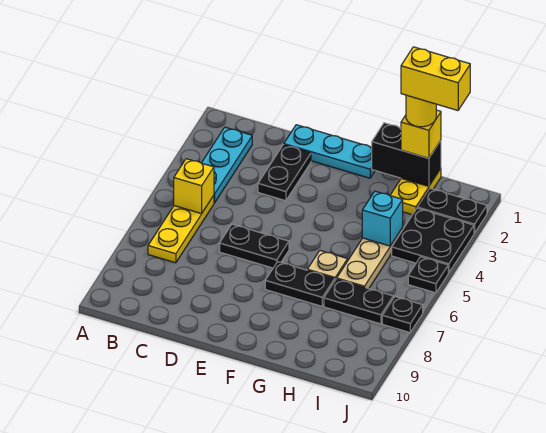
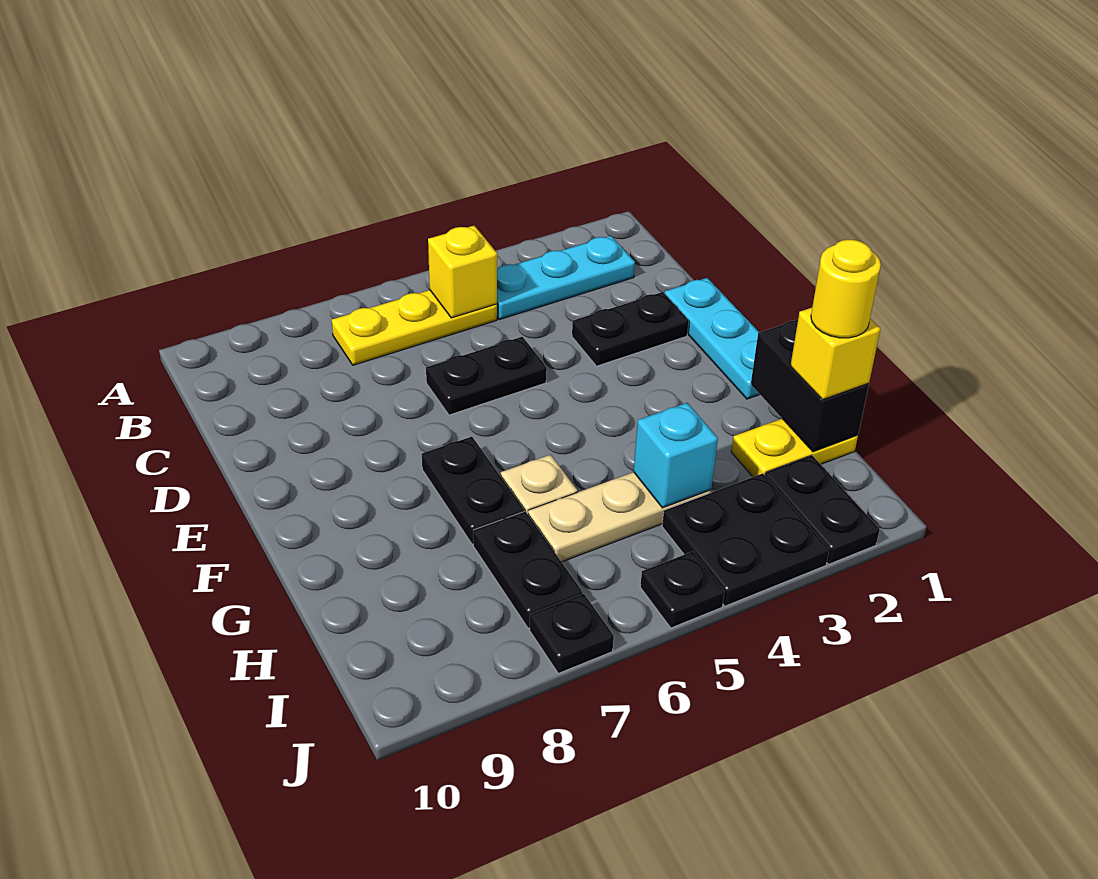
black 1x2 plate [220,224,289,268] -> black 1x2 plate turned to [426,337,547,415]
yellow 1x2 brick [401,47,470,110] -> none

